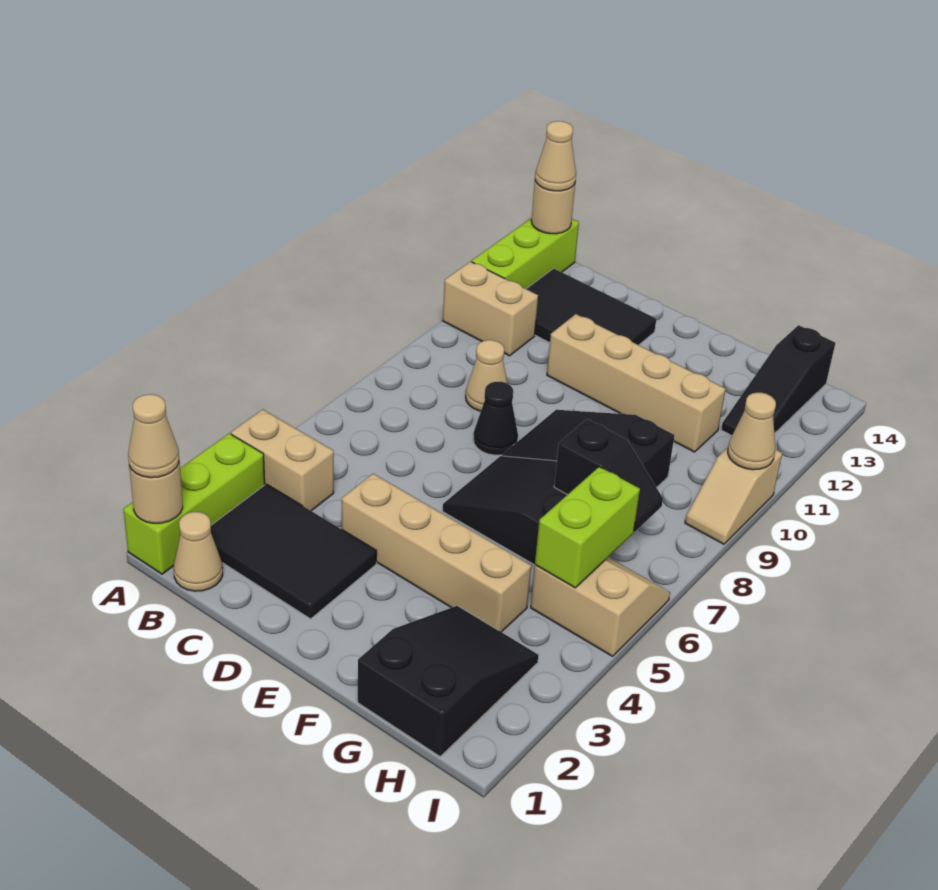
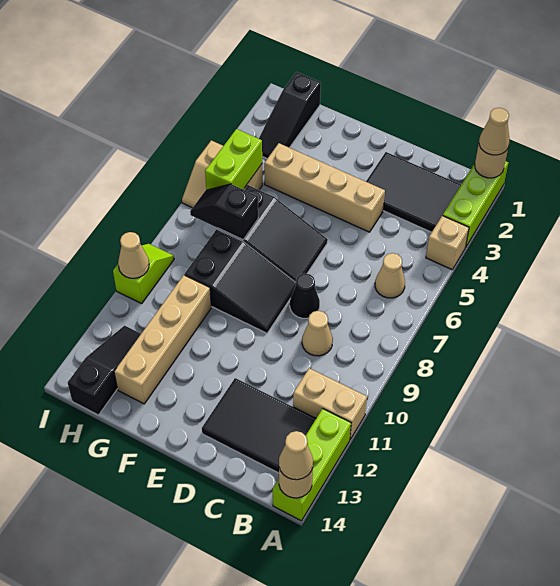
tan 1x2 brick [231,409,334,511] -> tan 1x1 brick [426,216,469,270]
tan 1x1 cone [174,512,223,591] -> tan 1x1 cone moved to [375,253,405,298]
tan 1x4 brick [547,314,726,452] -> tan 1x4 brick turned to [114,275,211,404]
black 2x3 slope [358,606,539,756] -> black 1x3 slope [259,72,321,159]
tan 1x2 slope [685,448,782,544] -> lime 1x2 slope [113,244,174,304]

